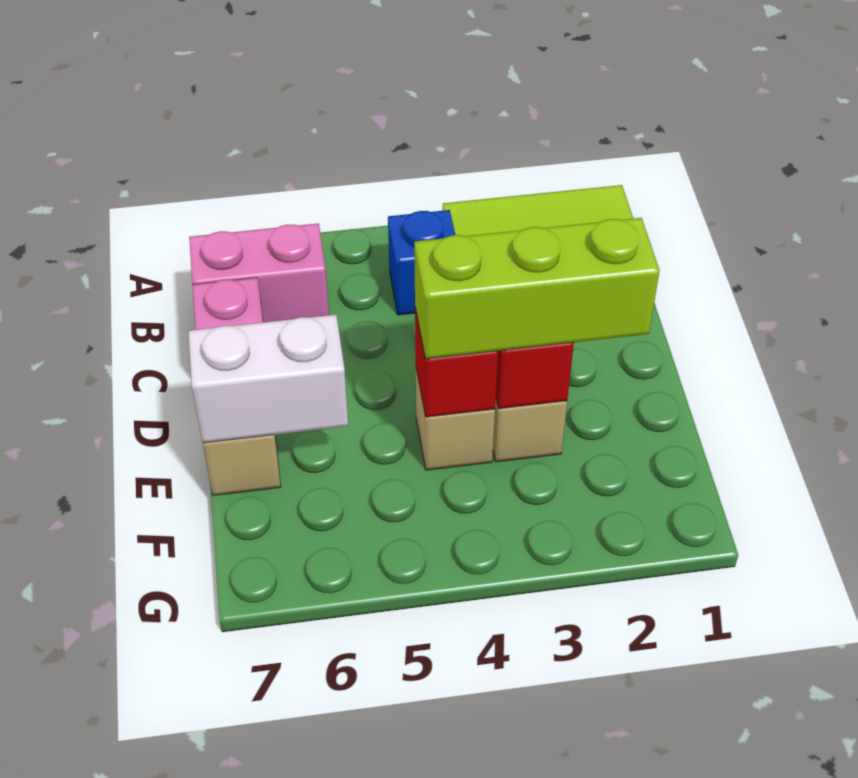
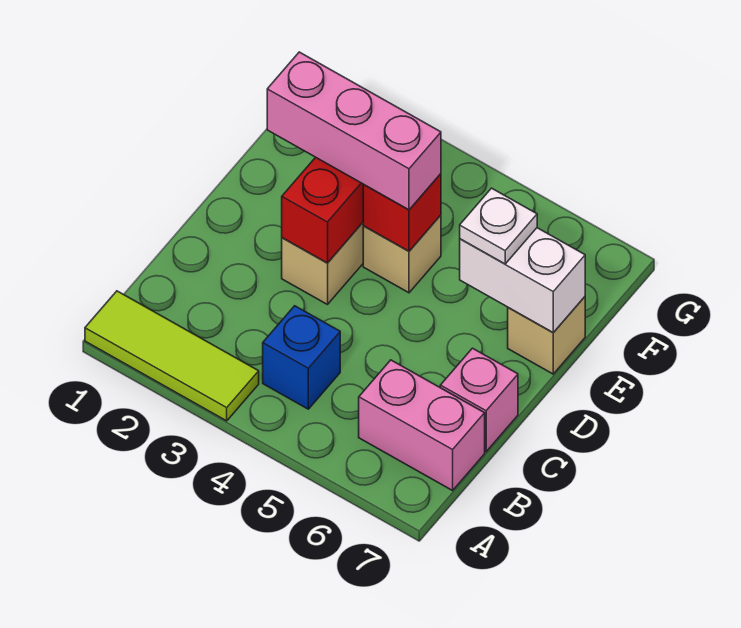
lime 1x3 brick [414,218,660,359] -> pink 1x3 brick [267,52,441,210]
none -> white 1x1 plate [460,188,537,264]

